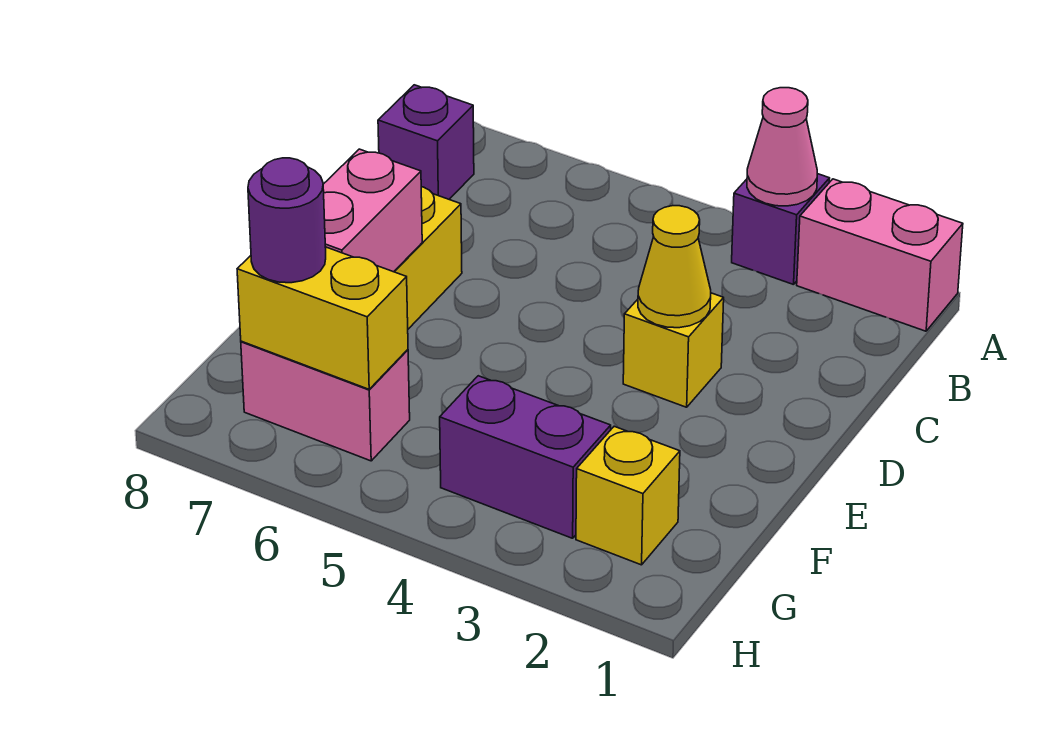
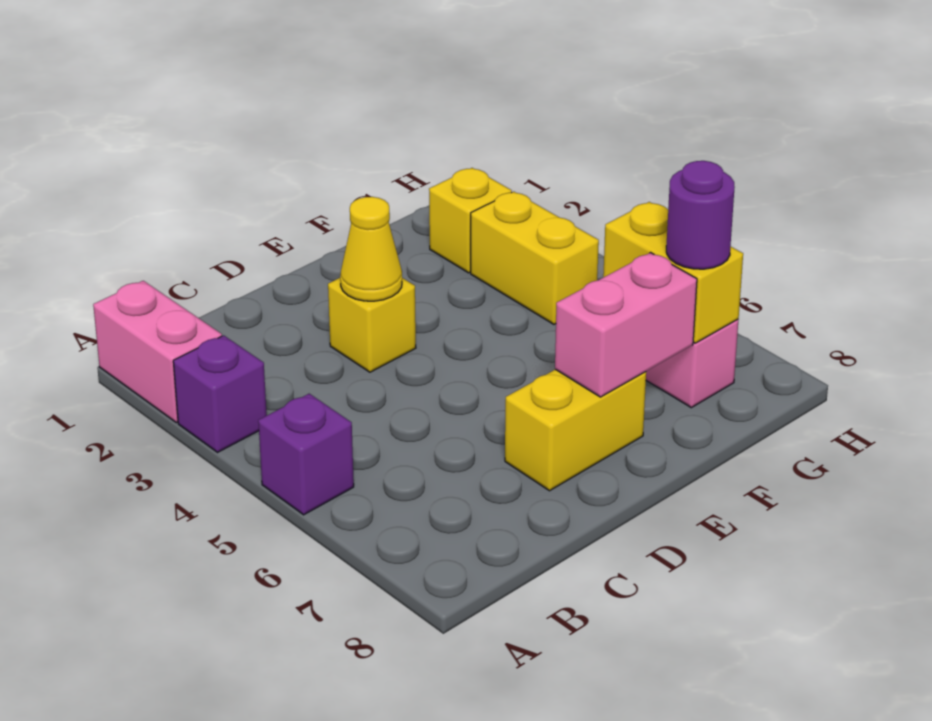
pink 1x1 cone [747,88,817,206] -> none
purple 1x1 brick [378,85,474,199] -> purple 1x1 brick moved to [258,394,354,515]
purple 1x2 brick [440,376,611,538] -> yellow 1x2 brick [471,192,599,324]

